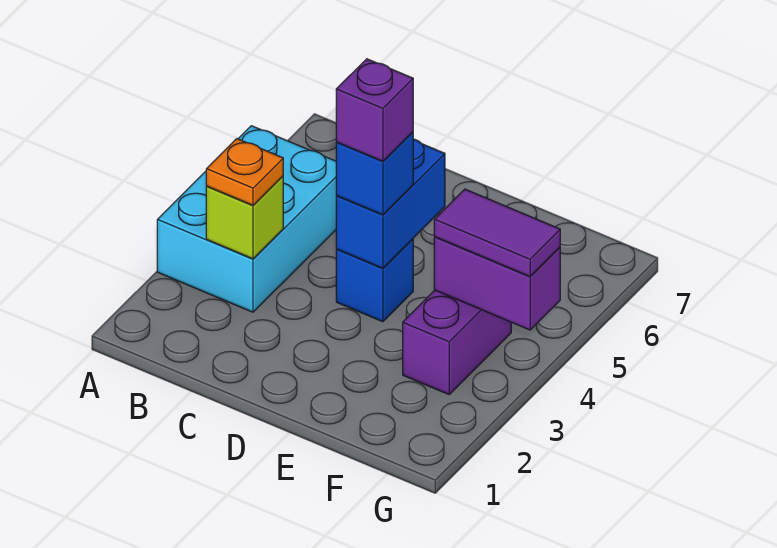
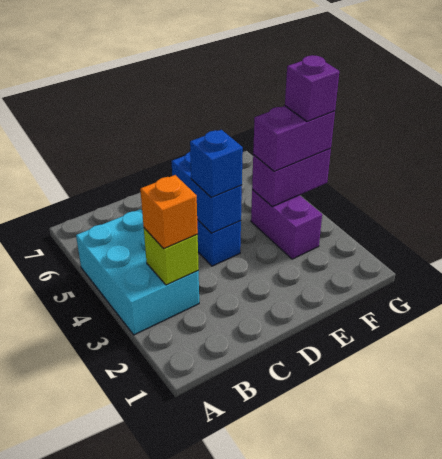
orange 1x1 plate [206,139,283,205] -> orange 1x1 brick [140,175,198,249]
purple 1x1 brick [336,59,413,161] -> purple 1x1 brick moved to [285,55,339,121]
purple 1x2 tile [434,189,560,276] -> purple 1x2 brick [253,106,335,171]

